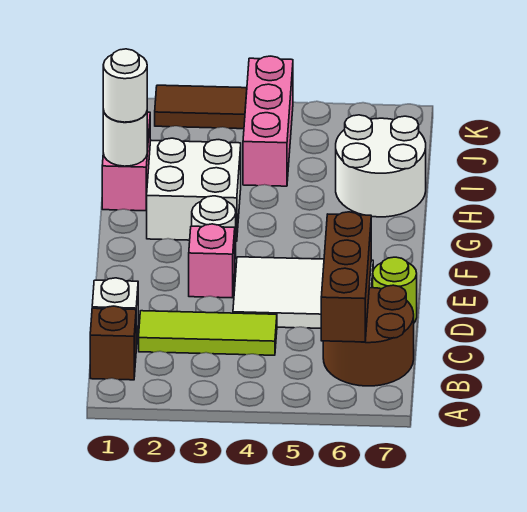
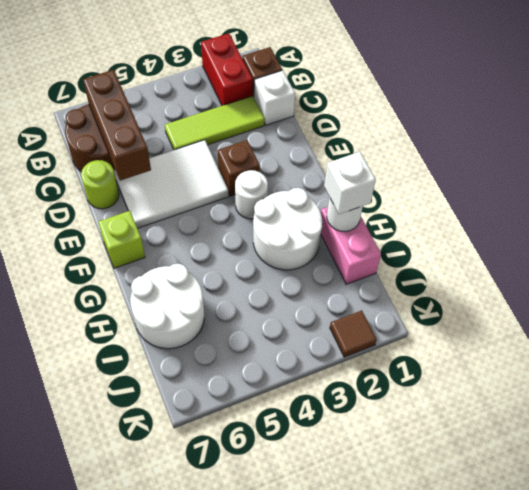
none -> red 1x2 brick [201,33,252,106]
pink 1x1 brick [189,224,235,298] -> brown 1x1 brick [217,140,260,196]
none -> lime 1x1 brick [98,211,145,268]
white 2x2 brick [146,138,241,241] -> white 2x2 round brick [253,188,322,270]
white 1x1 round brick [103,49,147,122] -> white 1x1 brick [324,152,376,214]
pink 1x3 brick [243,56,293,186] -> none
brown 1x2 tile [155,85,247,129] -> brown 1x1 tile [330,310,377,357]

